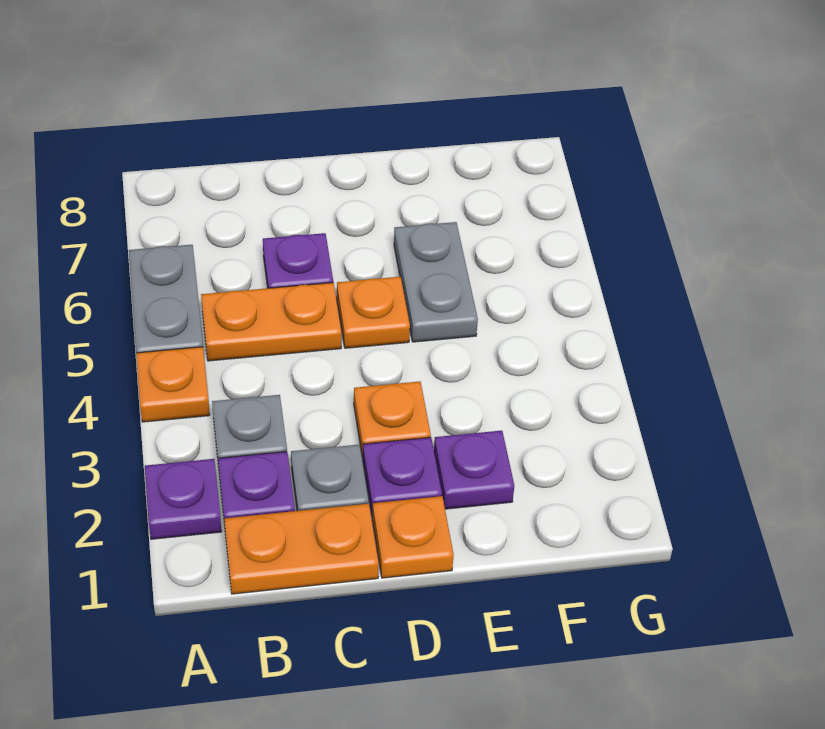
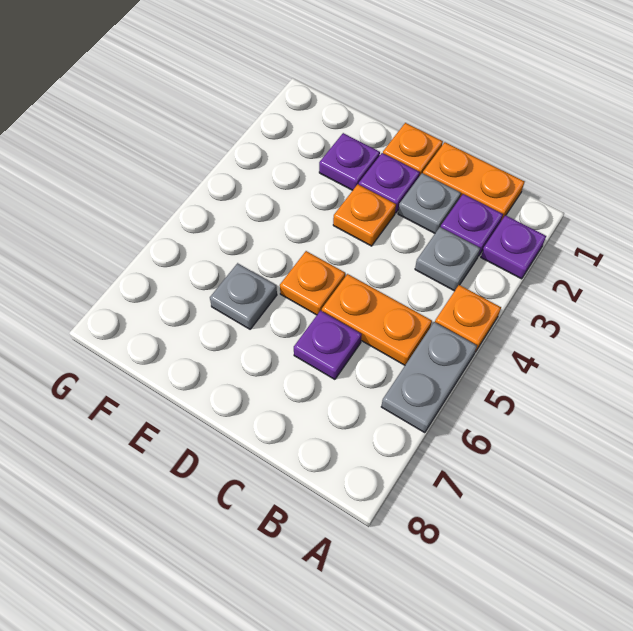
grey 1x2 plate [394,222,478,342] -> grey 1x1 plate [210,263,277,329]

